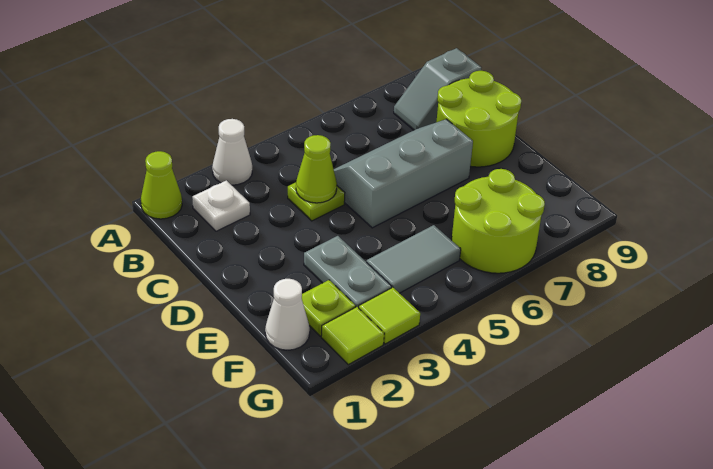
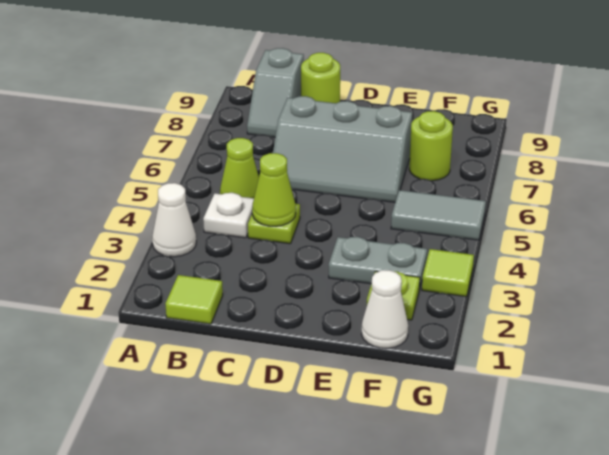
lime 1x1 cone [141,151,182,219] -> lime 1x1 cone moved to [220,138,259,198]
white 1x1 plate [192,180,250,231] -> white 1x1 plate moved to [203,193,254,238]
grey 2x3 slope [334,119,473,228] -> grey 2x3 slope turned to [273,96,413,202]
lime 2x2 round brick [437,71,521,167] -> lime 1x1 round brick [301,53,340,103]
grey 1x2 tile [367,225,461,293] -> grey 1x2 tile turned to [391,190,486,240]
lime 2x2 round brick [452,169,545,273] -> lime 1x1 round brick [409,111,453,181]
lime 1x1 tile [321,307,384,365] -> lime 1x1 tile moved to [165,275,223,324]

